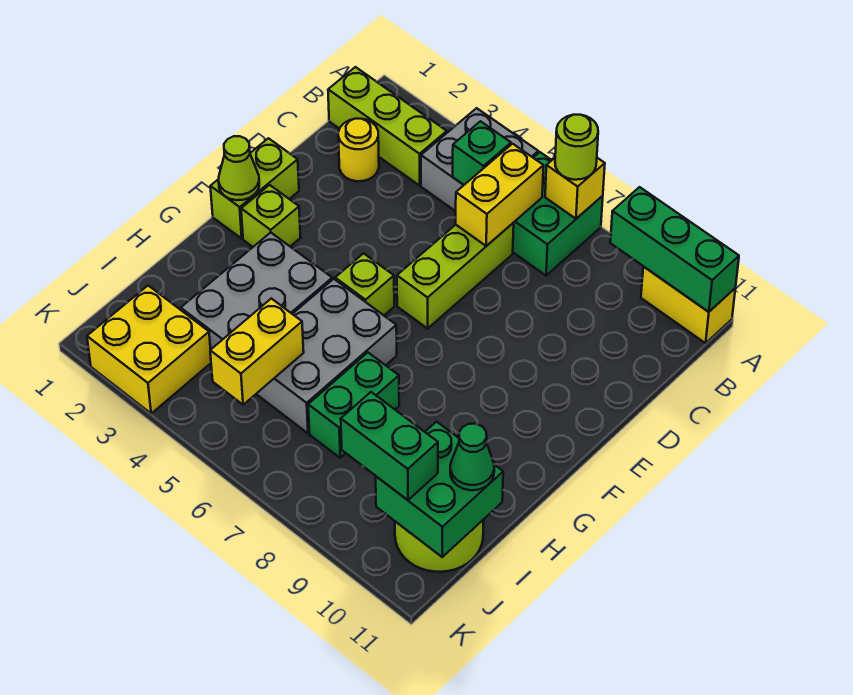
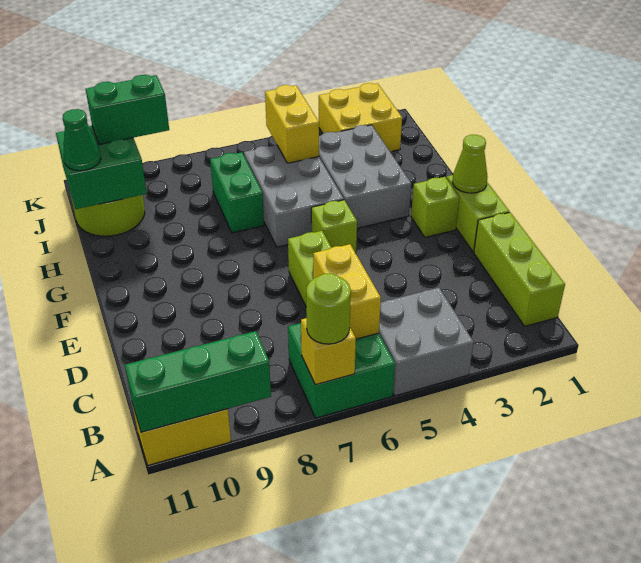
lime 1x3 brick [328,67,447,185] -> lime 1x3 brick turned to [474,212,565,326]
green 1x1 brick [453,121,511,185] -> none
yellow 1x1 round brick [338,119,379,181] -> none

